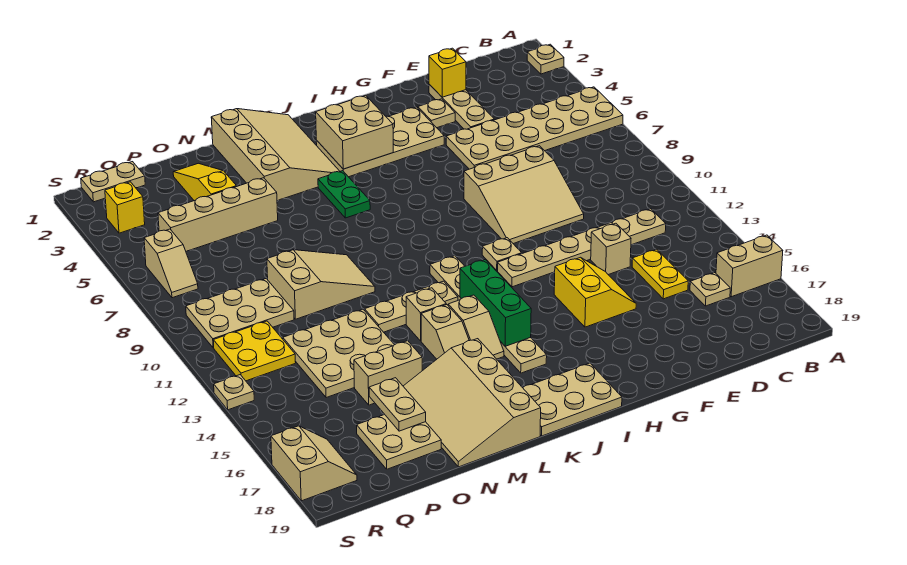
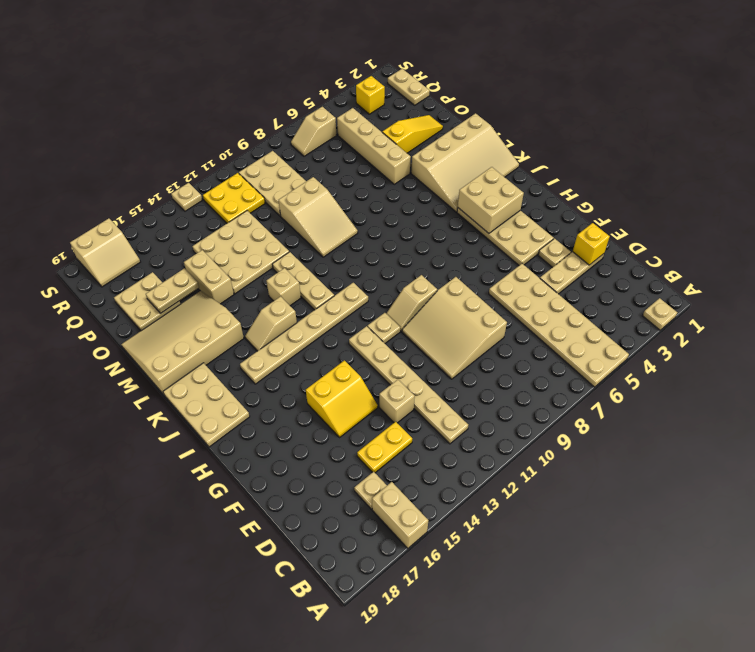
green 1x3 brick [460,260,531,346] -> none
green 1x2 plate [318,171,370,218] -> none
tan 1x2 slope [421,304,469,359] -> tan 1x2 slope moved to [386,275,437,331]

